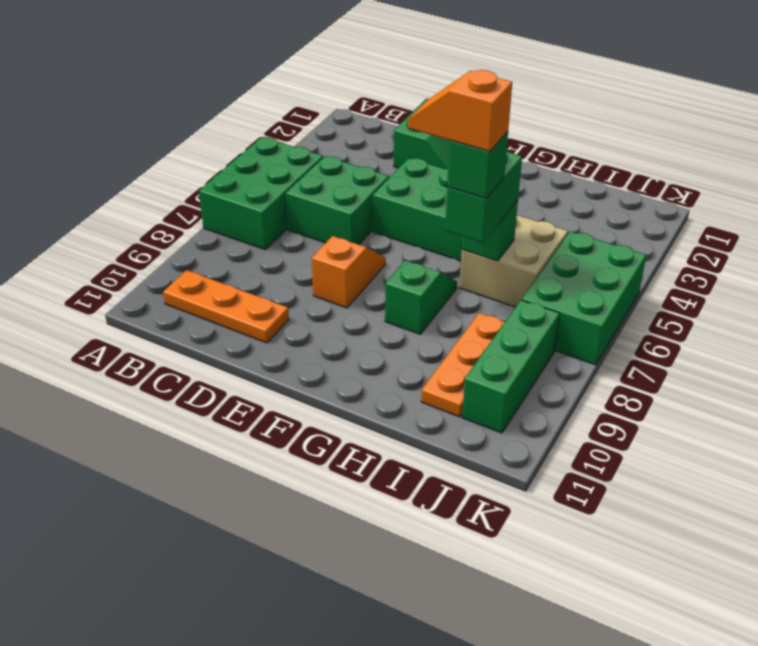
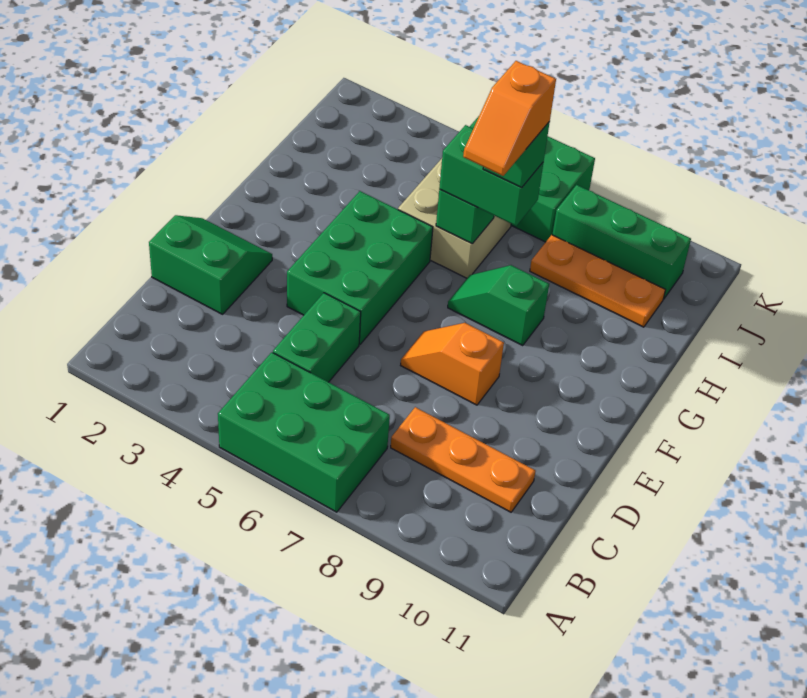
orange 1x3 plate [163,270,289,343] -> orange 1x3 plate turned to [391,407,536,512]
green 2x2 brick [286,156,389,245] -> green 1x2 brick [273,293,361,382]

